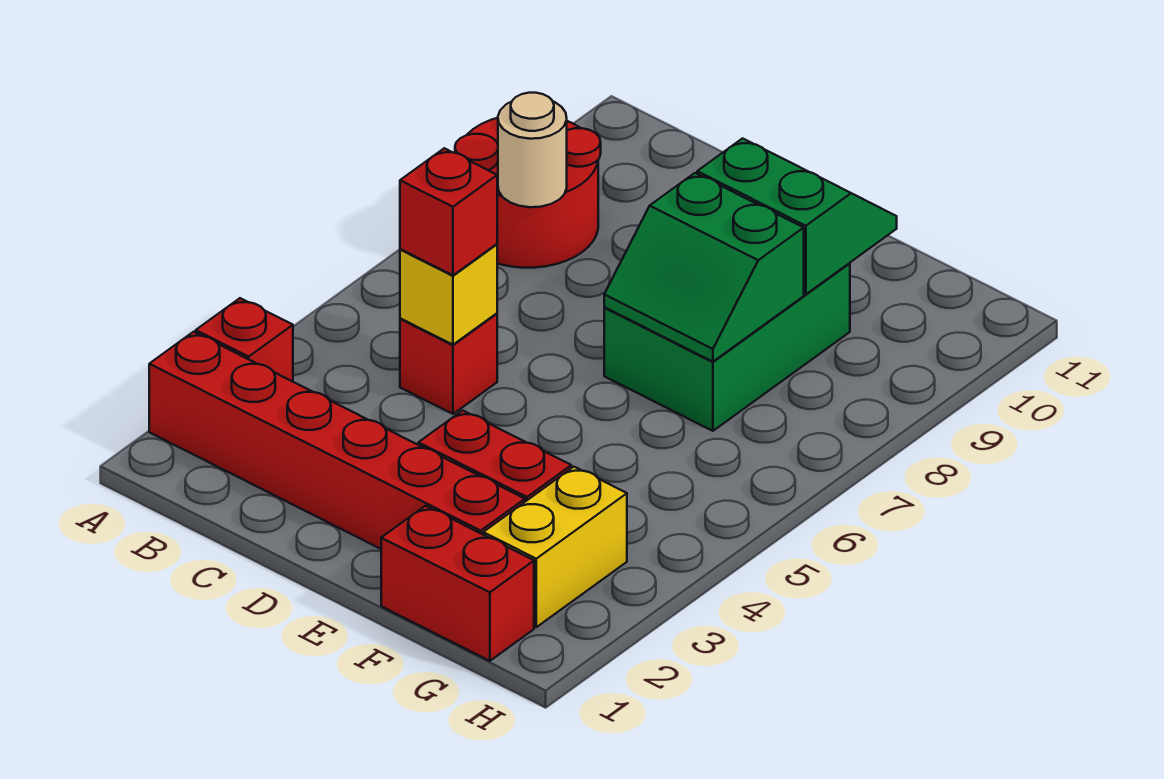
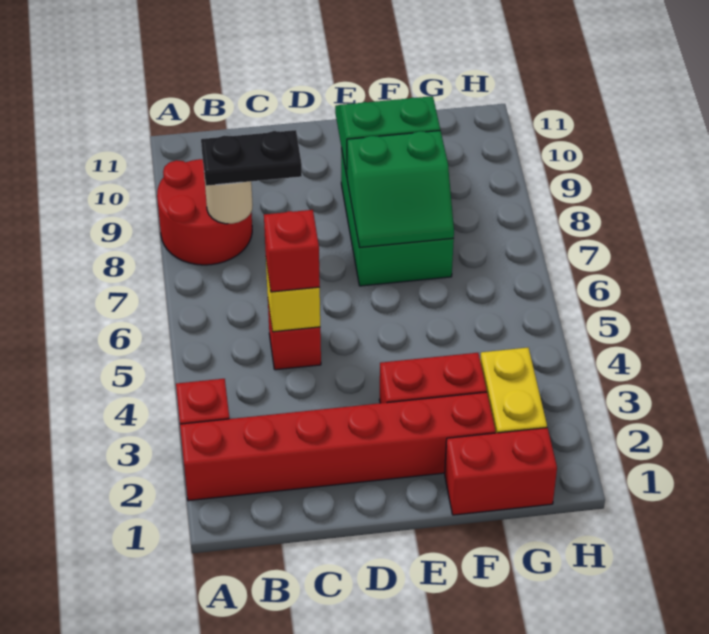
none -> black 1x2 plate [201,130,302,186]

